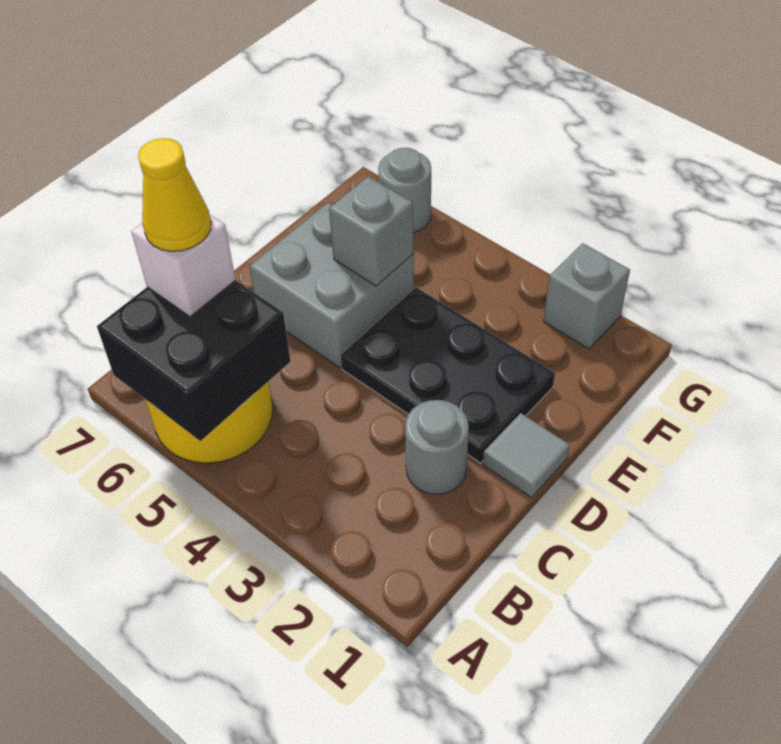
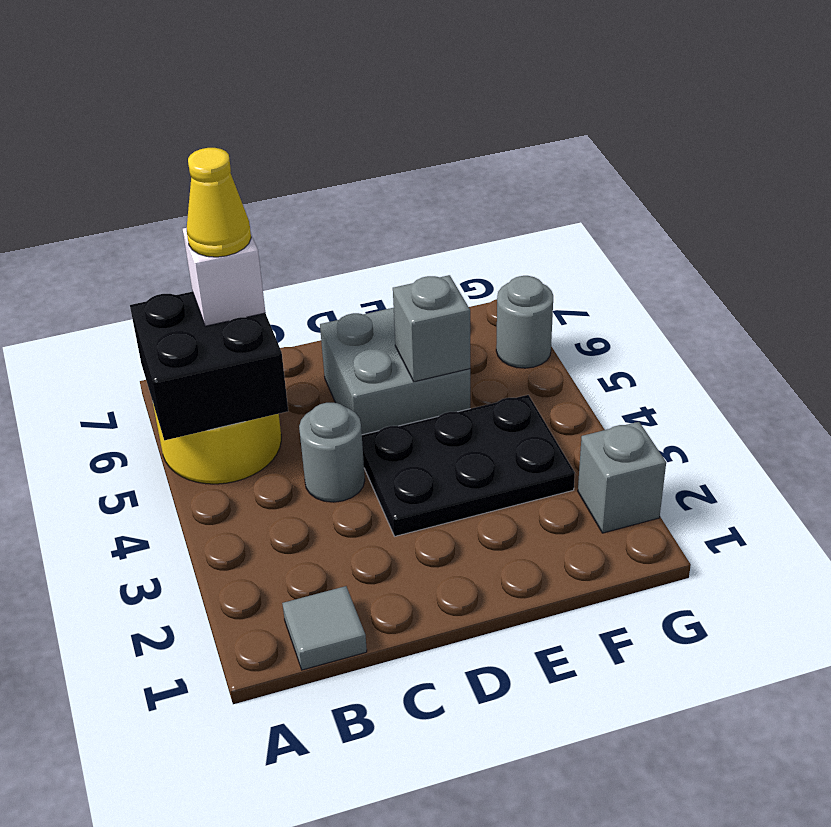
grey 1x1 round brick [405,400,469,494] -> grey 1x1 round brick moved to [299,403,365,502]
grey 1x1 tile [483,413,570,498] -> grey 1x1 tile moved to [282,586,367,670]
black 2x3 plate [341,287,555,463] -> black 2x3 plate turned to [362,395,575,536]

